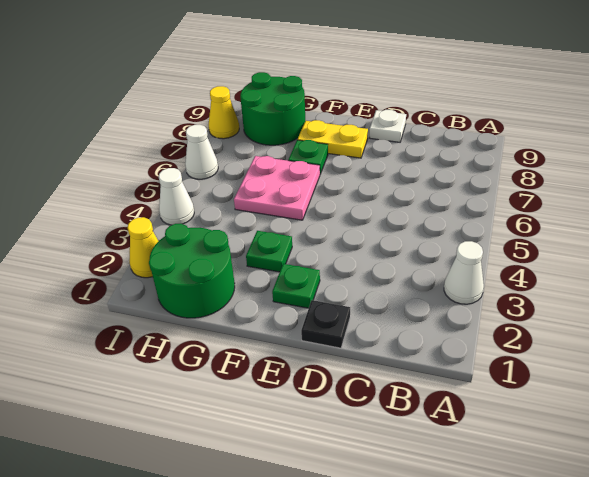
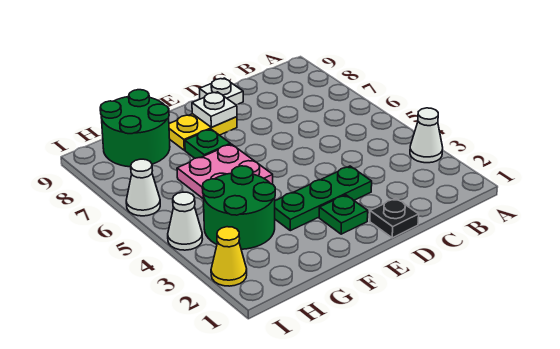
none -> white 1x1 plate [192,92,237,127]
green 1x1 plate [246,231,292,272] -> green 1x3 plate [275,166,372,231]
green 2x2 round brick [149,224,235,318] -> green 2x2 round brick moved to [202,166,275,249]
yellow 1x1 cone [209,86,239,139] -> none

